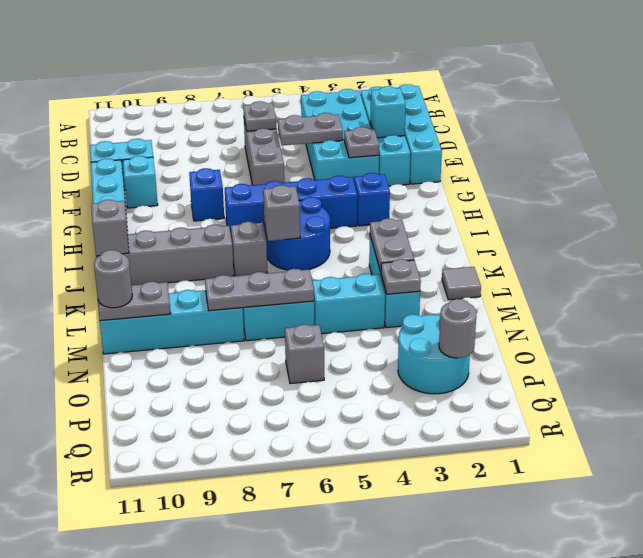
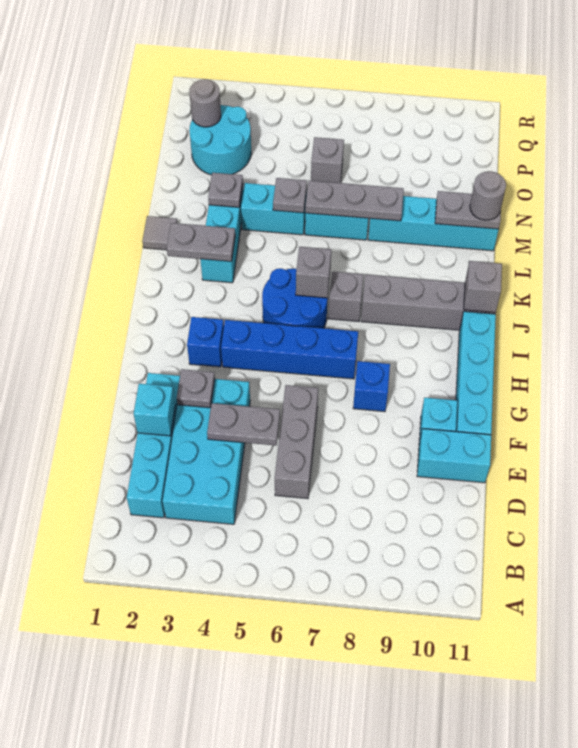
cyan 1x4 brick [398,84,442,184] -> none
grey 1x1 plate [243,101,276,131] -> grey 1x1 plate moved to [273,178,307,213]
grey 1x2 plate [370,218,414,272] -> grey 1x2 plate turned to [167,223,235,261]

